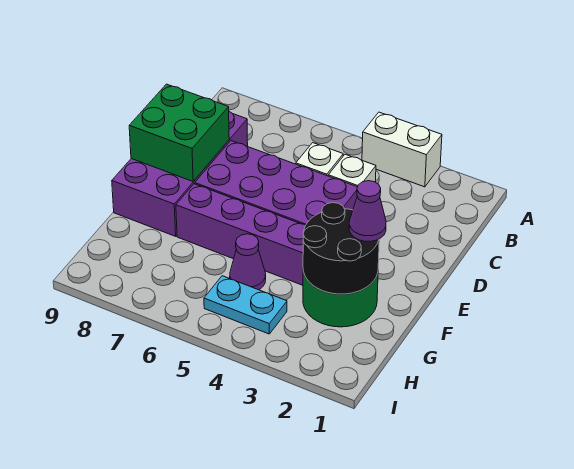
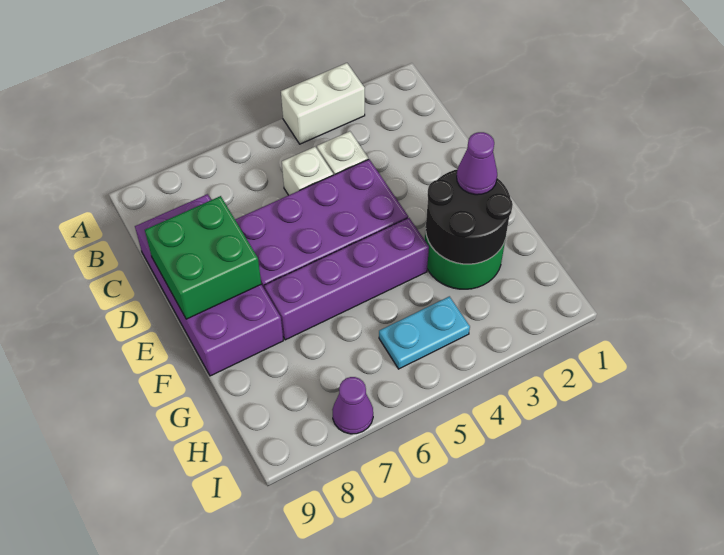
purple 1x1 cone [230,234,266,290] -> purple 1x1 cone moved to [332,377,373,434]

